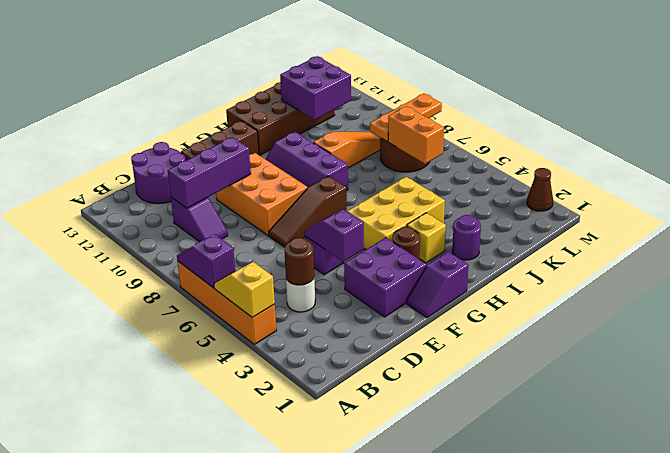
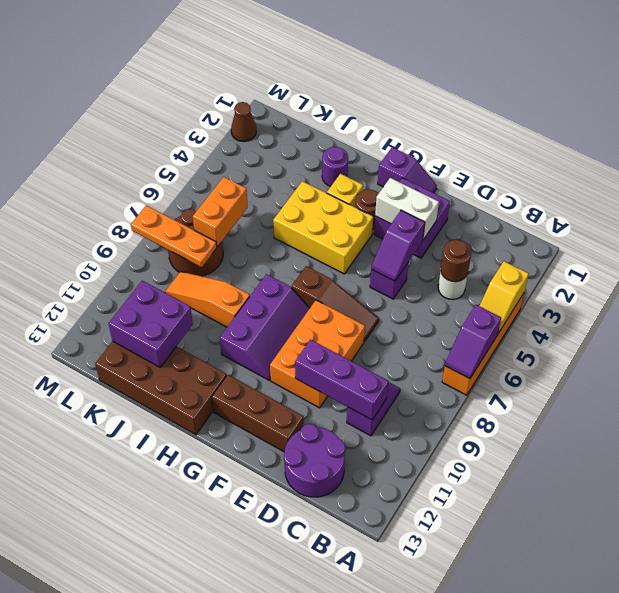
none -> white 1x2 brick [375,178,439,240]

